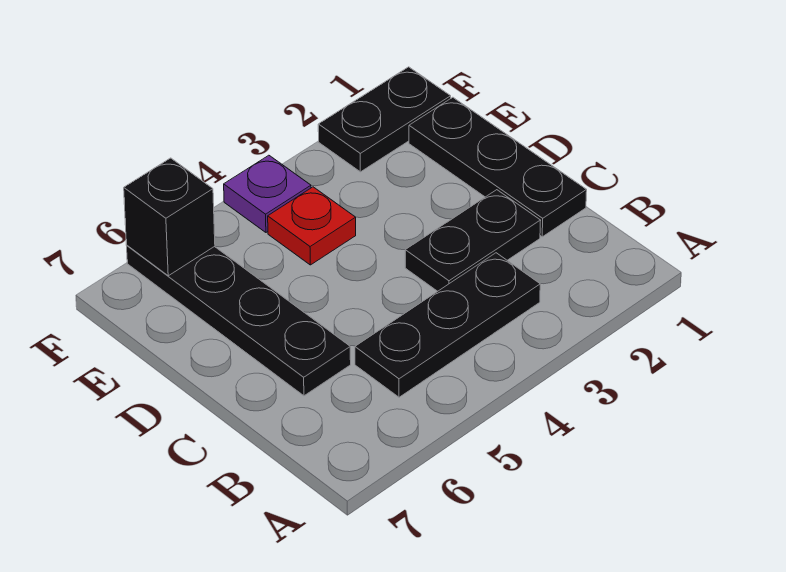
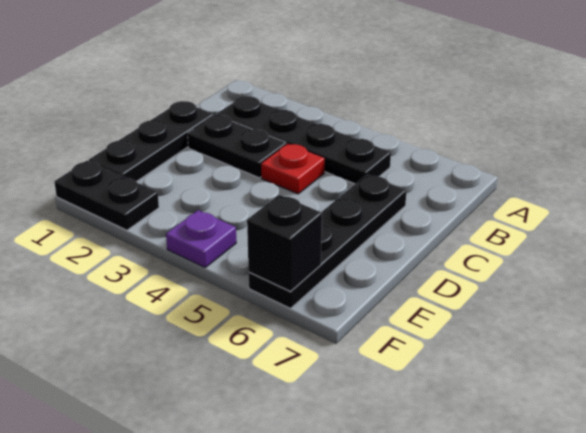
black 1x3 plate [355,253,540,397] -> black 1x4 plate [217,96,391,184]
red 1x1 plate [268,187,356,265] -> red 1x1 plate moved to [261,143,325,194]

